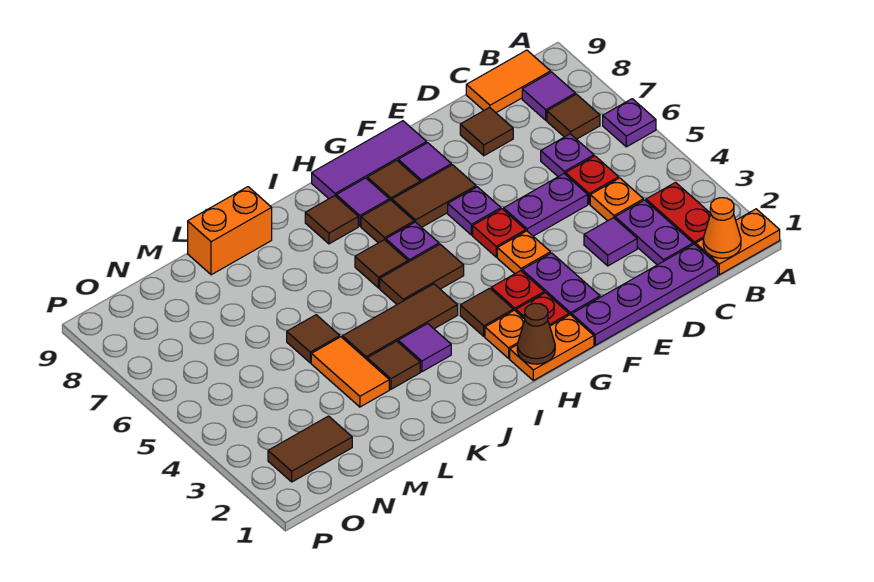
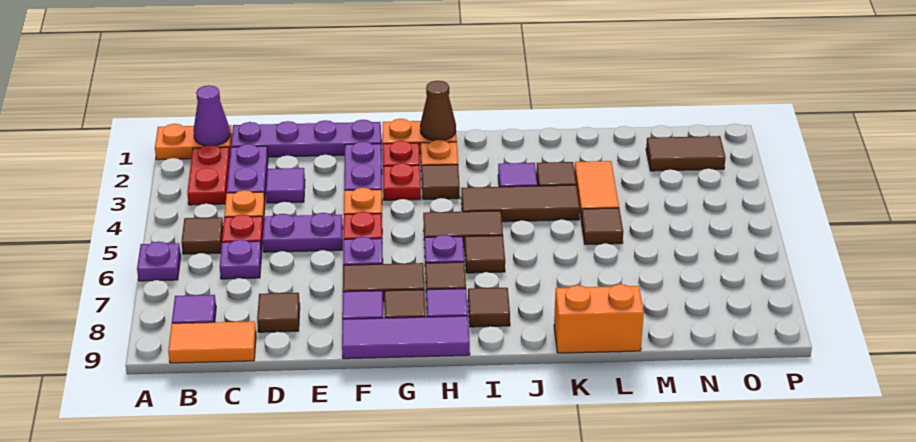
orange 1x1 cone [703,198,741,258] -> purple 1x1 cone [194,85,230,146]
brown 1x1 tile [547,94,600,139] -> brown 1x1 tile moved to [181,217,223,254]

